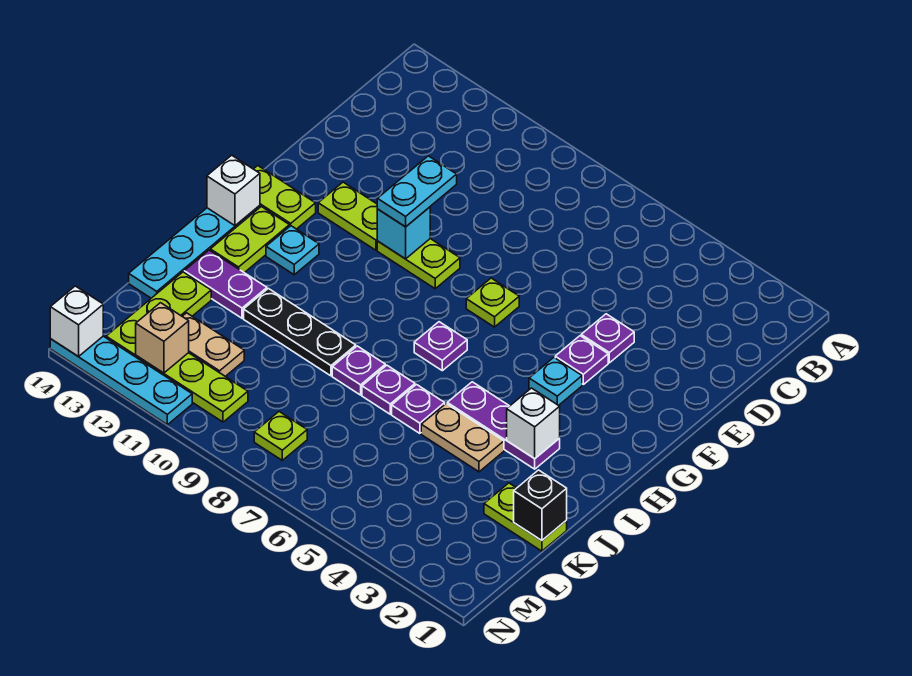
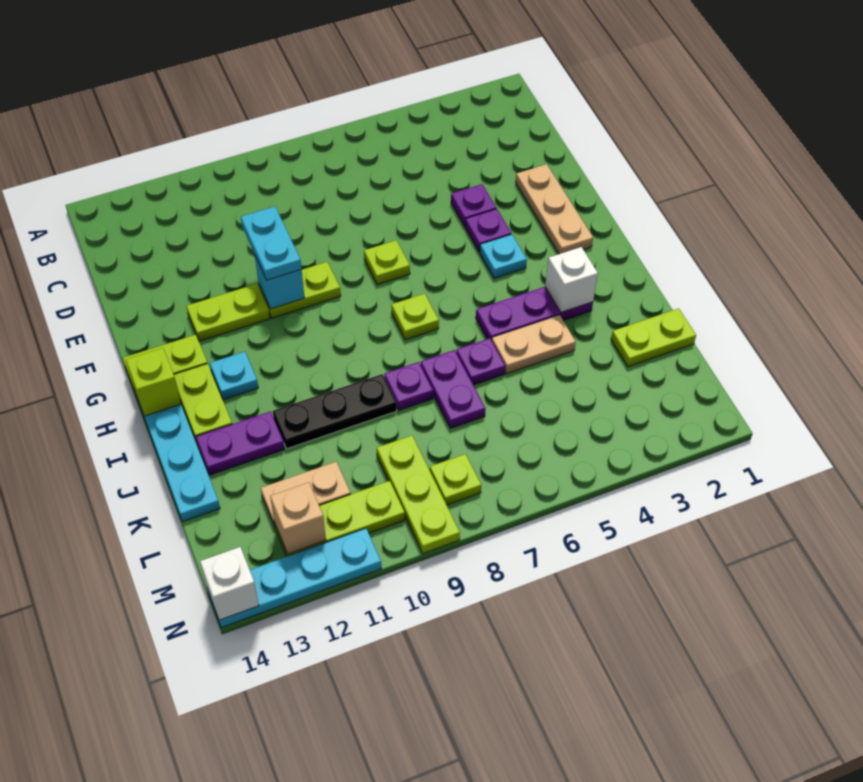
none -> tan 1x3 plate [516,164,593,254]
purple 1x1 plate [414,322,467,371] -> lime 1x1 plate [391,294,439,340]
white 1x1 brick [207,155,260,226] -> lime 1x1 brick [126,348,181,416]
purple 1x1 plate [362,365,415,414] -> purple 1x2 plate [421,350,486,428]
black 1x1 brick [514,470,567,541] -> none
lime 1x3 plate [106,272,211,357] -> lime 1x3 plate moved to [377,435,460,553]

